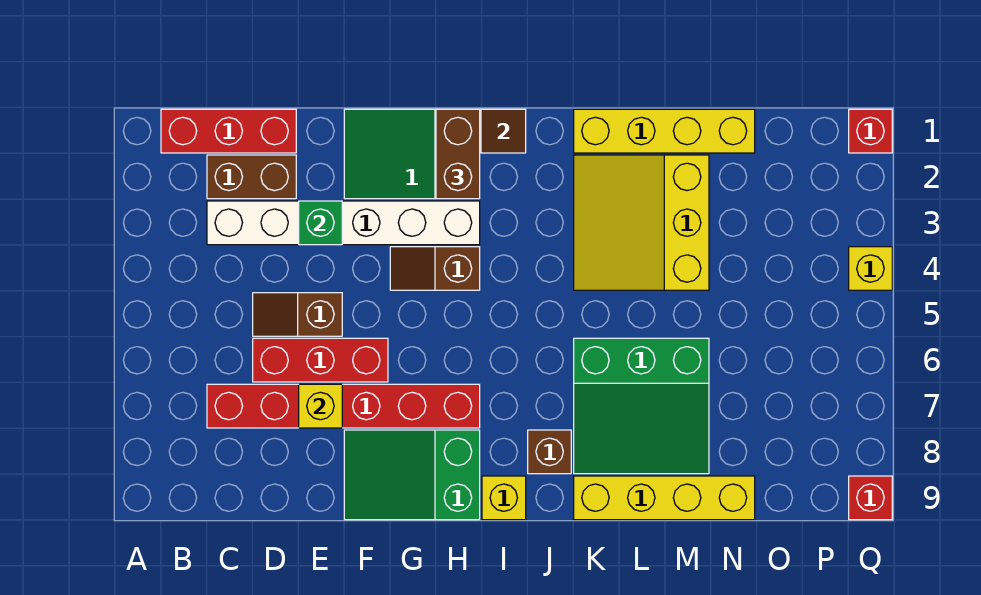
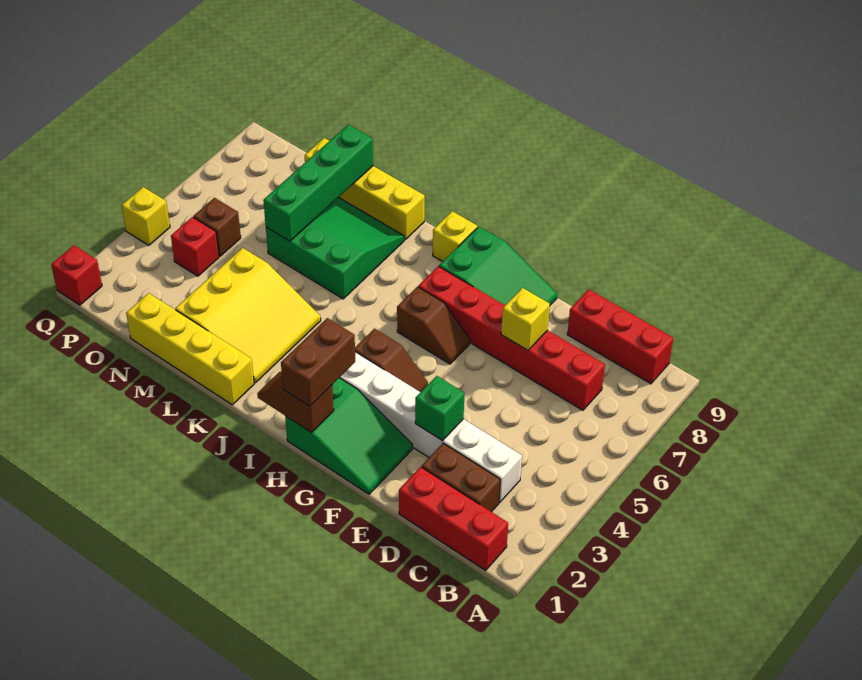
brown 1x2 slope [253,293,342,336] -> brown 1x2 slope moved to [397,287,470,364]
red 1x3 brick [253,338,388,382] -> red 1x3 brick moved to [567,289,673,384]
brown 1x1 brick [528,430,571,474] -> brown 1x1 brick moved to [193,198,241,256]
none -> green 1x4 brick [263,125,373,241]
red 1x1 brick [849,476,892,520] -> red 1x1 brick moved to [171,217,219,276]

